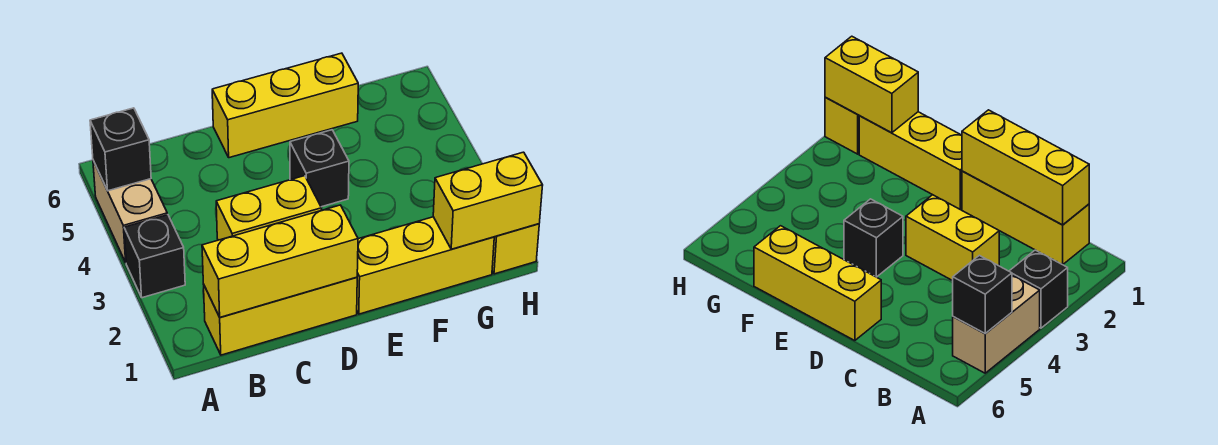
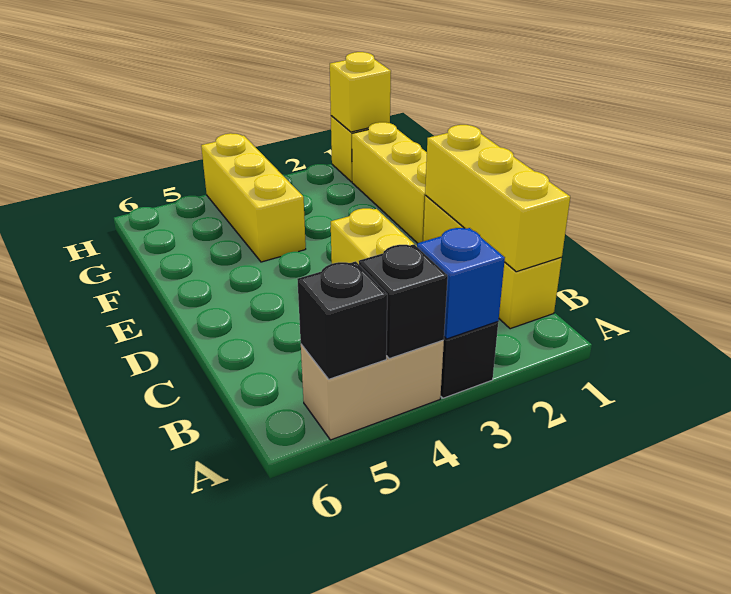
none -> blue 1x1 brick [417,228,505,339]
yellow 1x3 brick [212,53,358,158] -> yellow 1x3 brick moved to [201,133,306,262]
black 1x1 brick [290,130,349,207] -> black 1x1 brick moved to [359,244,448,359]
yellow 1x2 brick [433,152,543,249] -> yellow 1x1 brick [330,52,391,132]

